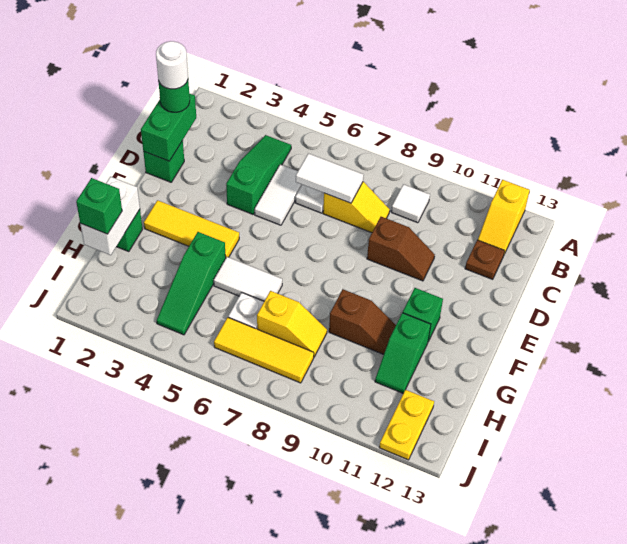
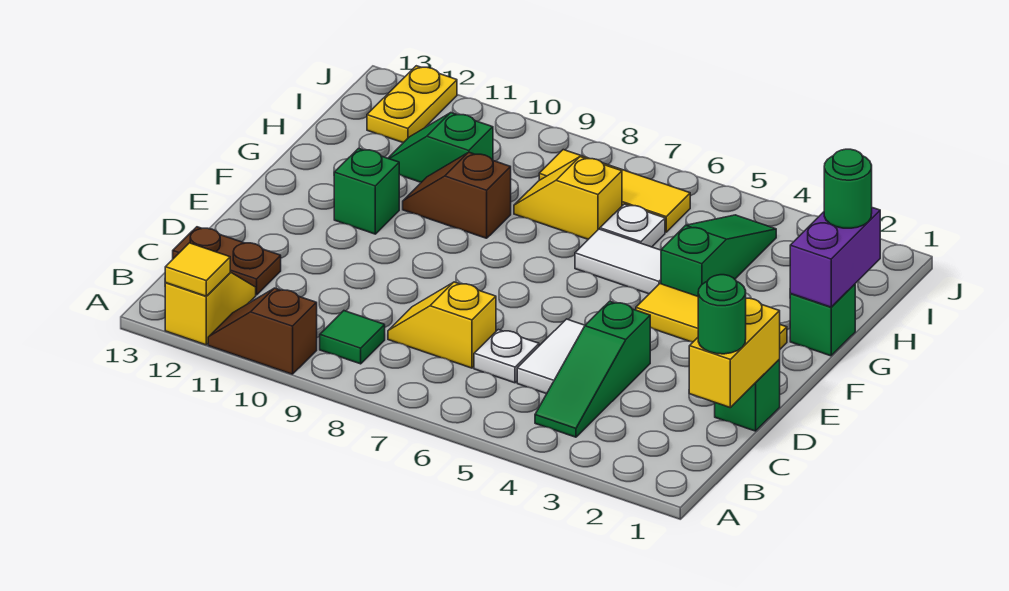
none -> yellow 1x1 tile [165,243,230,296]
white 1x1 tile [391,184,430,223] -> green 1x1 tile [320,311,385,364]
green 1x2 brick [141,93,196,161] -> yellow 1x2 brick [689,298,780,407]
white 1x1 round brick [156,41,188,89] -> none
white 1x2 tile [296,153,364,203] -> none
brown 1x1 plate [465,240,505,279] -> brown 1x2 plate [173,227,281,295]
brown 1x2 slope [367,217,435,281] -> brown 1x2 slope moved to [208,288,317,374]
white 1x2 brick [80,177,140,255] -> purple 1x2 brick [790,208,880,307]
green 1x2 slope [375,313,431,393] -> green 1x2 slope turned to [388,113,493,182]
green 1x1 brick [76,178,122,234] -> green 1x1 round brick [824,149,872,228]

